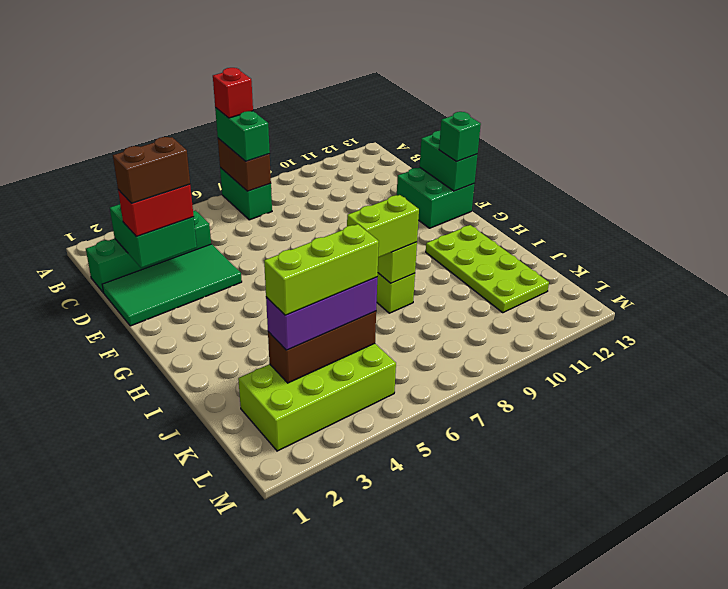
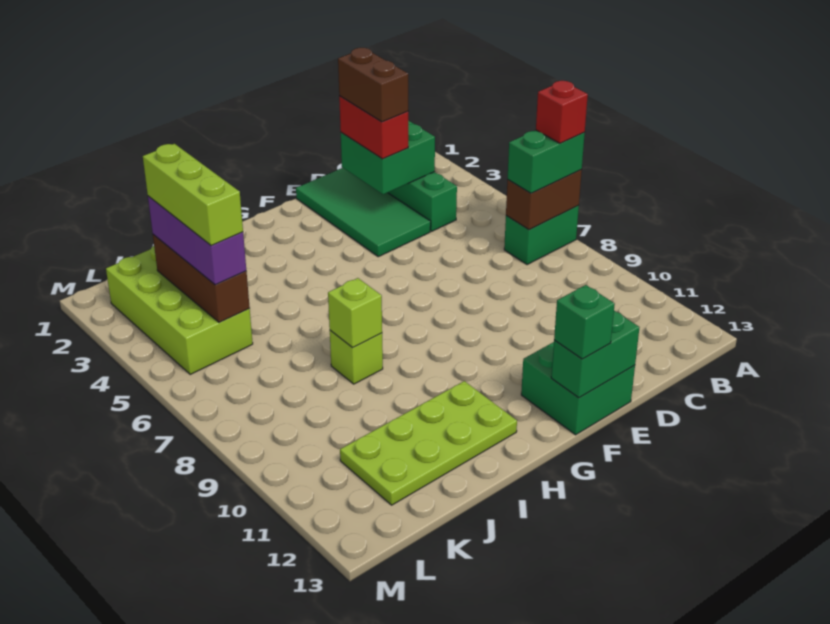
lime 1x2 brick [347,195,419,257] -> none

